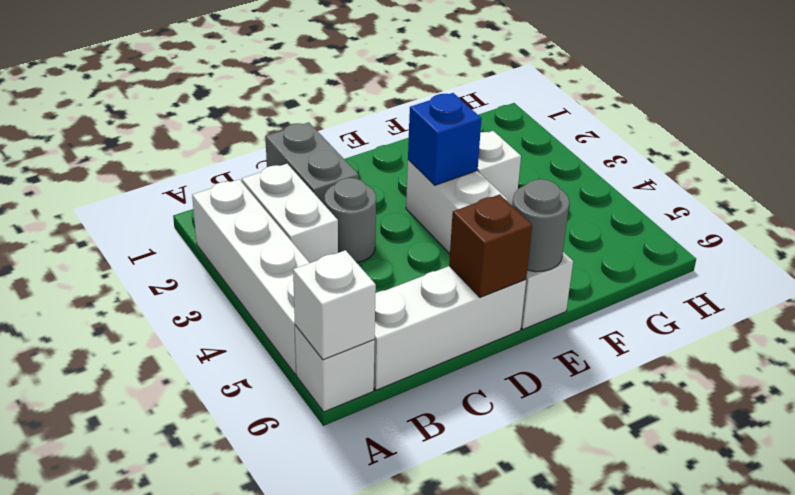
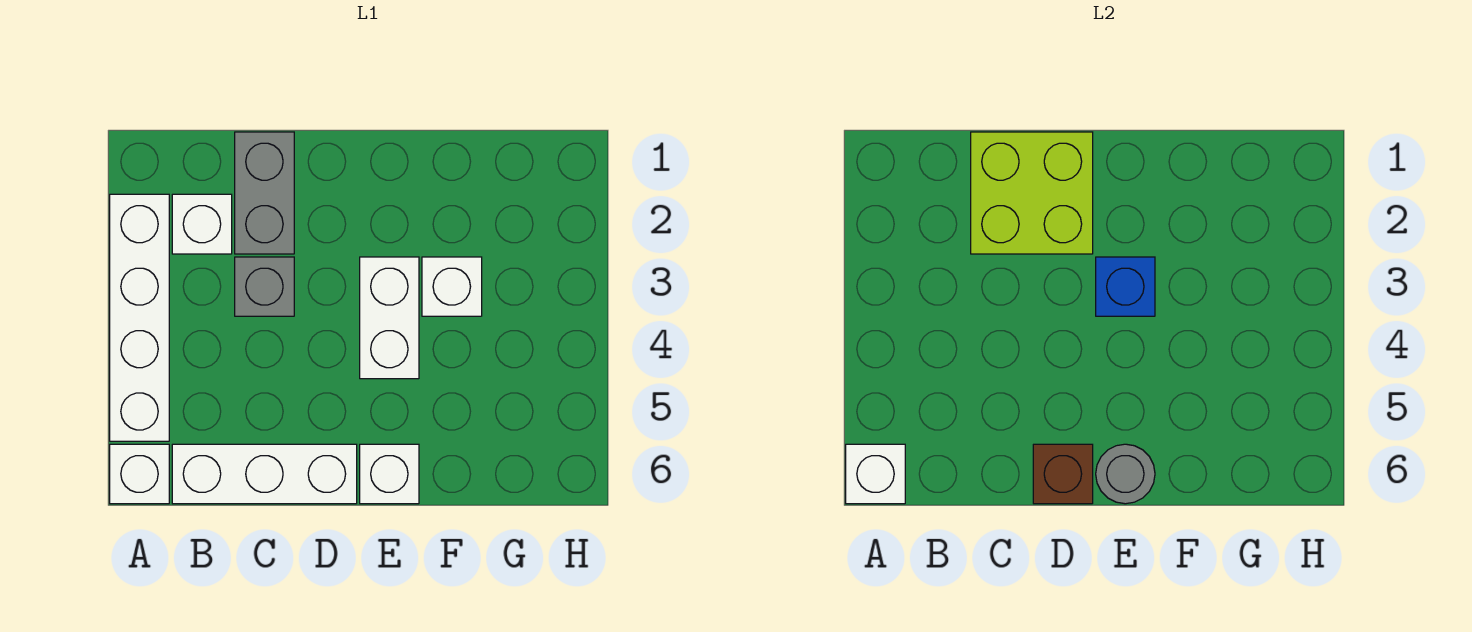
white 1x2 brick [242,164,338,263] -> white 1x1 brick [172,194,232,254]
none -> lime 2x2 brick [971,132,1093,254]
grey 1x1 round brick [324,178,376,263] -> grey 1x1 brick [235,257,294,316]

